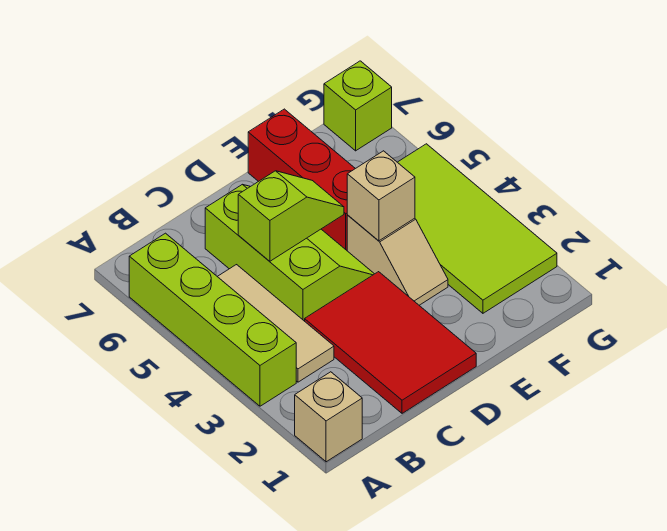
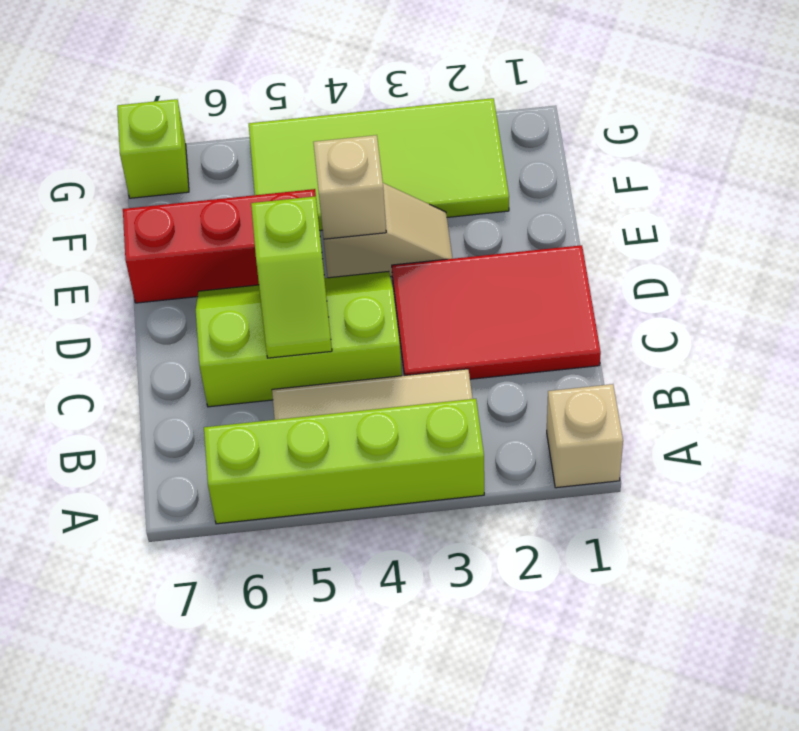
lime 1x2 slope [238,171,344,261] -> lime 1x2 slope turned to [251,196,332,358]

